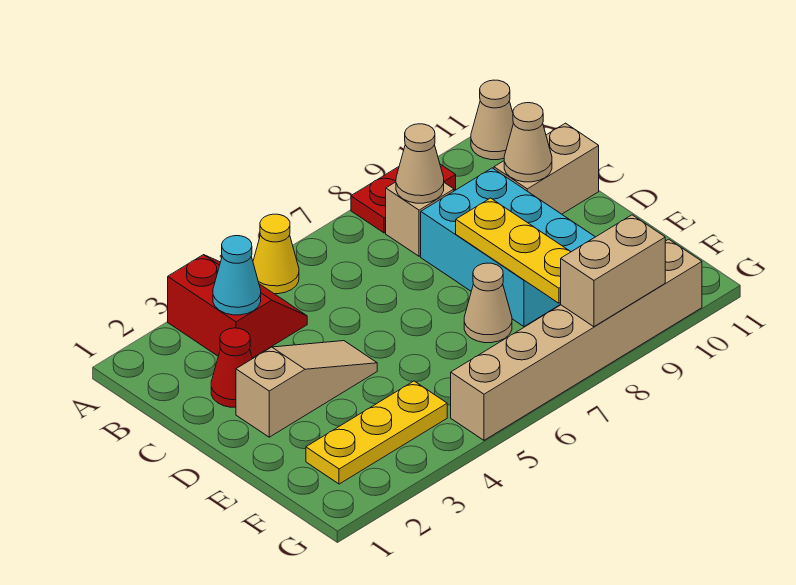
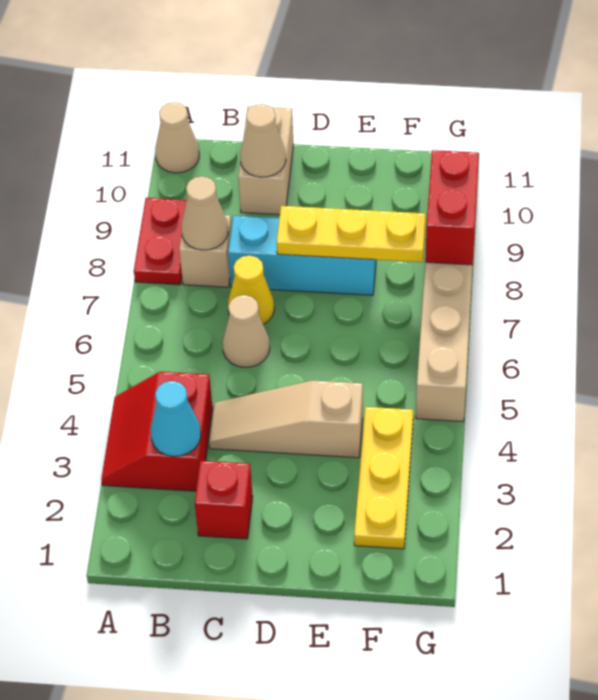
red 2x2 slope [168,255,307,358] -> red 2x2 slope turned to [101,372,213,491]
yellow 1x1 cone [253,214,299,294] -> yellow 1x1 cone moved to [228,256,274,324]
red 1x1 cone [211,328,252,407] -> red 1x1 brick [195,461,253,539]
cyan 2x3 brick [421,168,595,326] -> cyan 1x3 brick [228,216,376,295]
tan 1x3 slope [236,341,377,437] -> tan 1x3 slope turned to [209,381,363,458]
tan 1x1 cone [464,263,512,343] -> tan 1x1 cone moved to [223,295,270,367]
tan 1x2 brick [561,215,665,327] -> red 1x2 brick [425,150,479,265]

